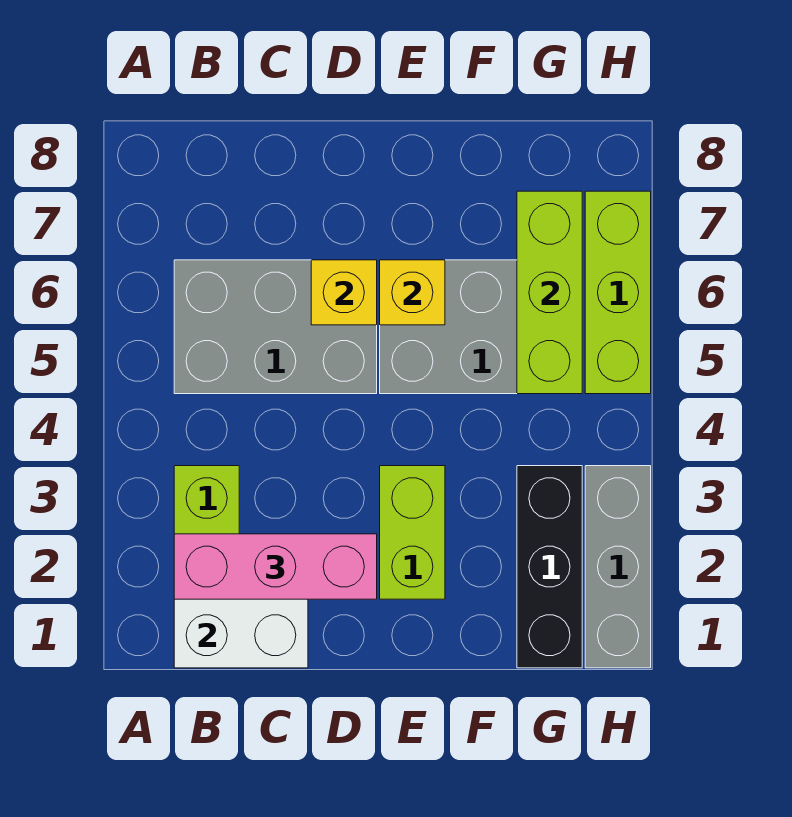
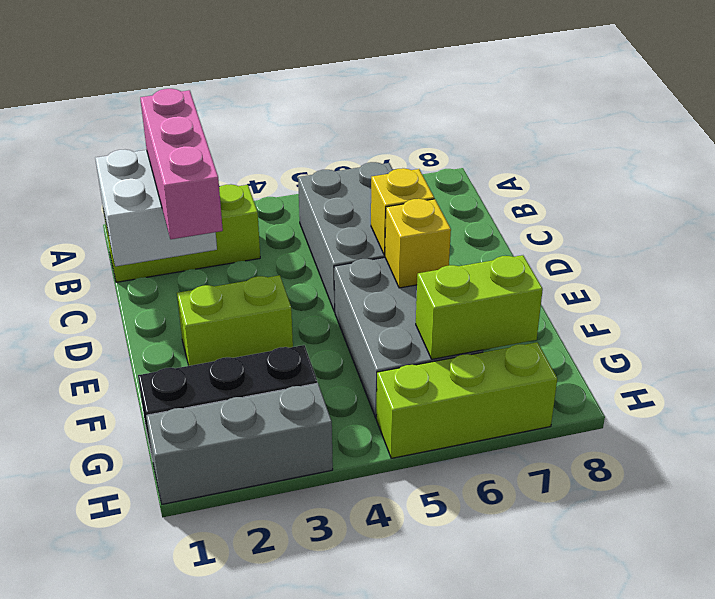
lime 1x3 brick [517,191,582,394] -> lime 1x2 brick [416,255,543,359]

